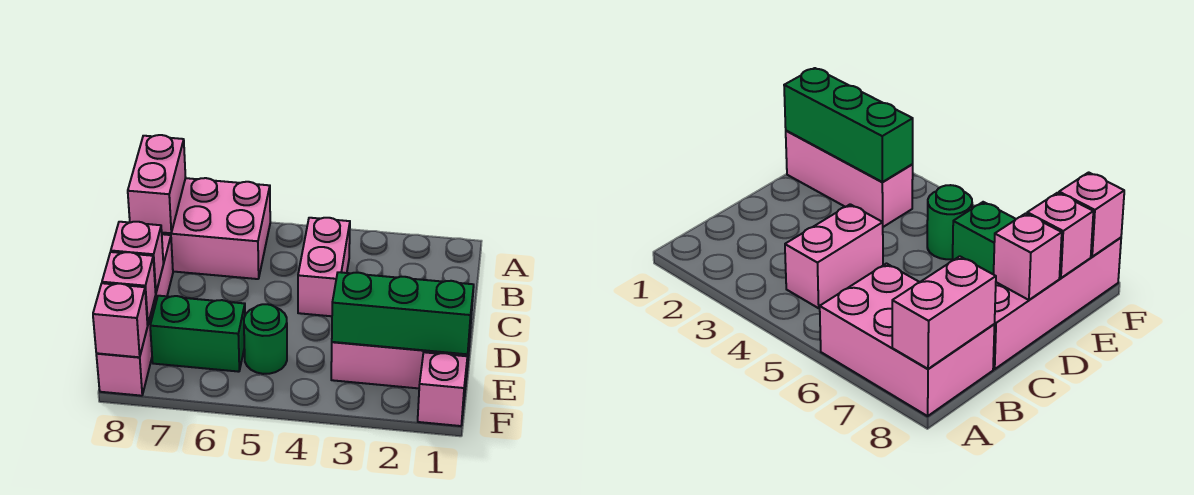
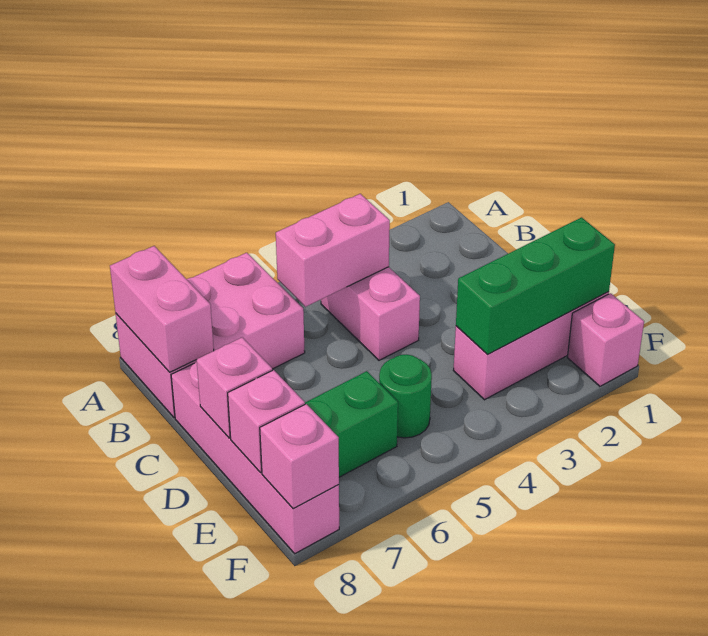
none -> pink 1x2 brick [276,194,390,307]

